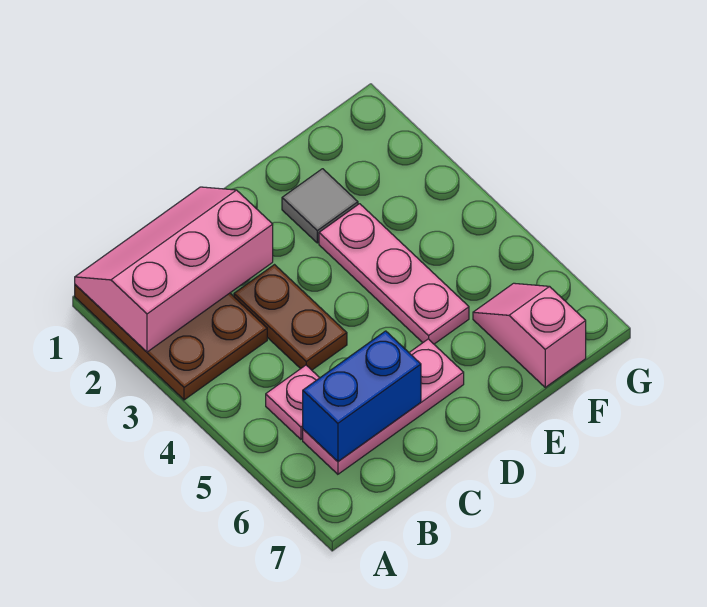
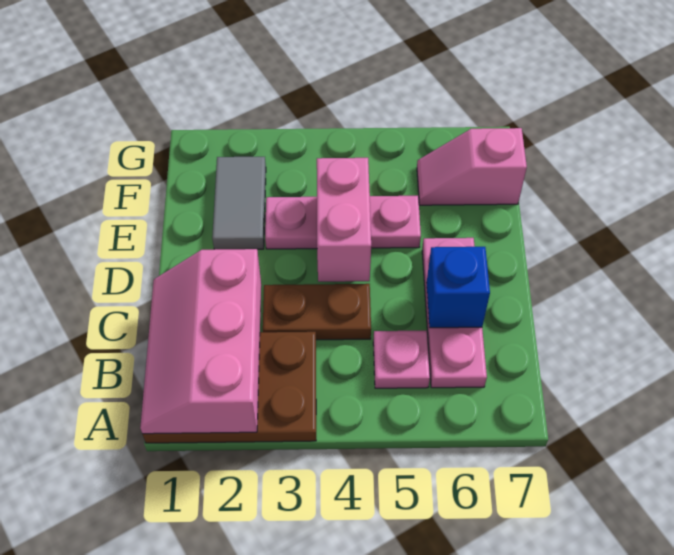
blue 1x2 brick [303,331,421,461] -> blue 1x1 brick [426,247,490,328]
none -> pink 1x2 brick [317,158,371,282]
grey 1x1 tile [282,169,358,243] -> grey 1x2 tile [212,157,266,249]

